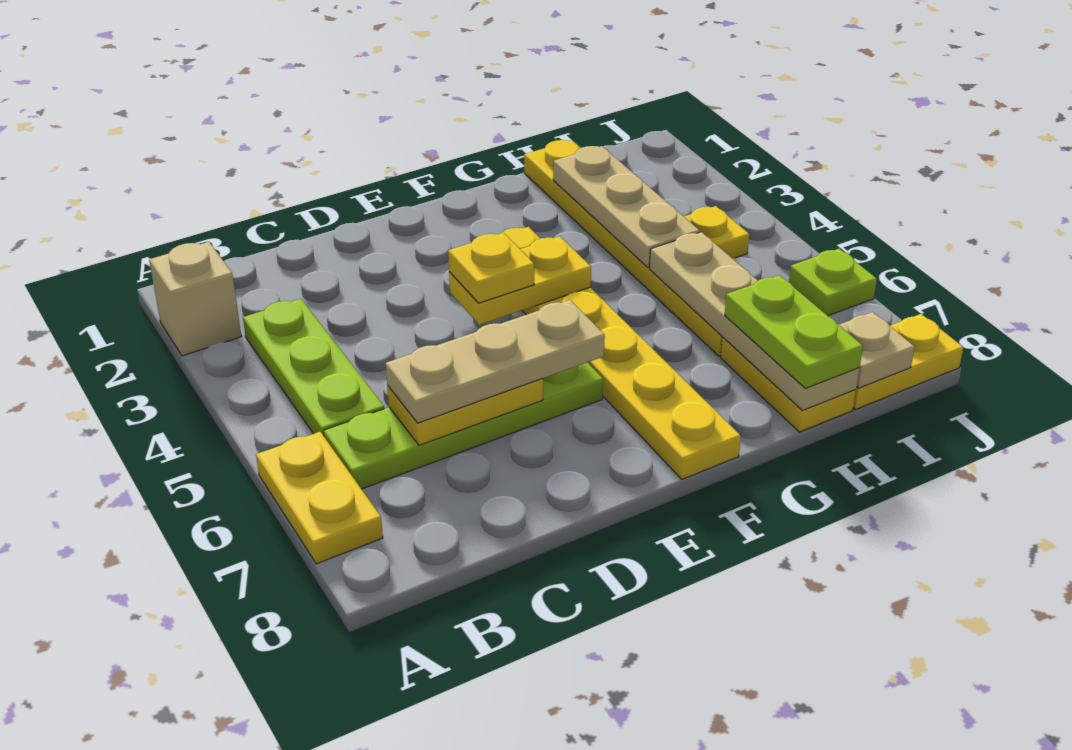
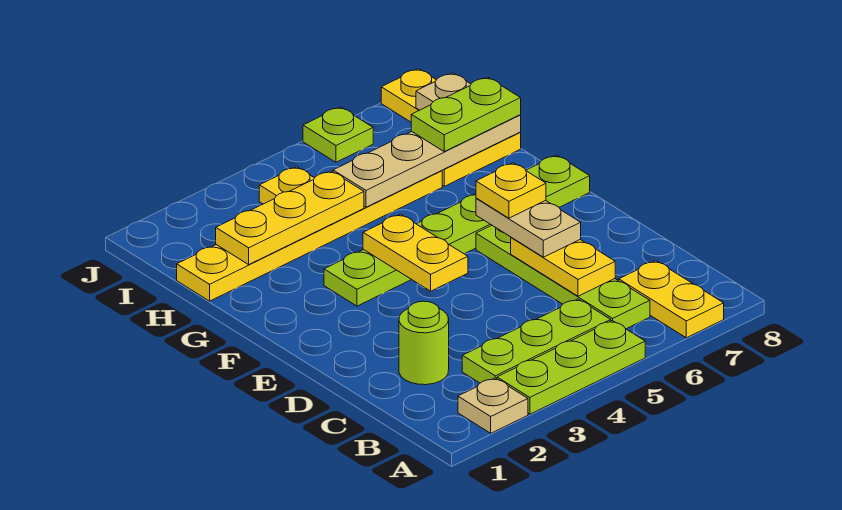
tan 1x1 brick [149,242,241,356] -> tan 1x1 plate [458,378,528,433]
none -> lime 1x3 plate [497,321,645,414]
yellow 1x2 plate [256,432,383,564] -> yellow 1x2 plate turned to [619,261,724,338]
none -> lime 1x1 round brick [399,301,449,385]
tan 1x3 plate [386,300,605,423] -> tan 1x2 plate [476,198,581,257]
yellow 1x1 plate [448,233,534,303] -> yellow 1x1 plate moved to [476,163,546,218]
yellow 1x6 plate [502,227,741,479] -> lime 1x6 plate [324,155,590,306]
tan 1x3 plate [553,146,700,268] -> yellow 1x3 plate [216,171,364,264]

